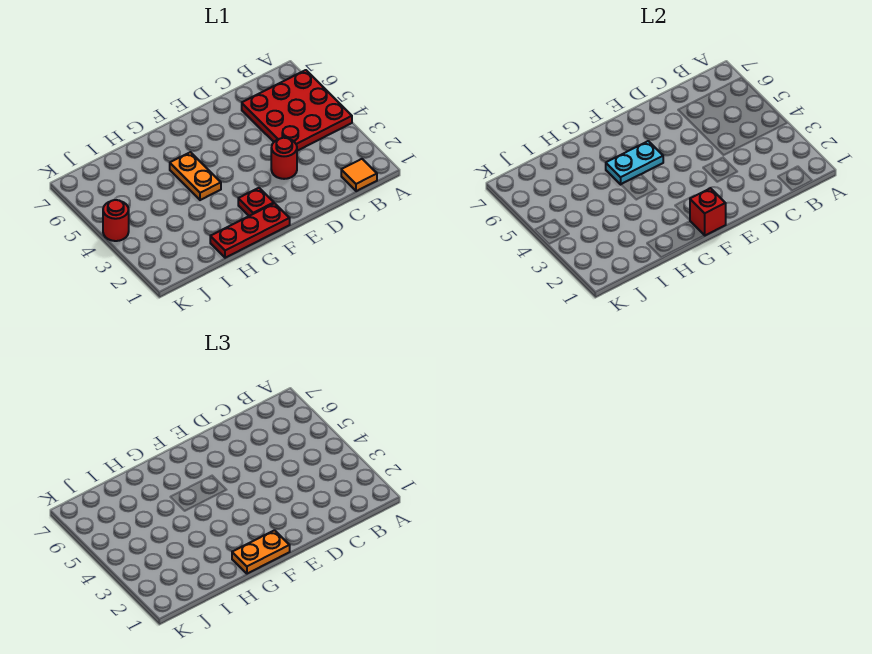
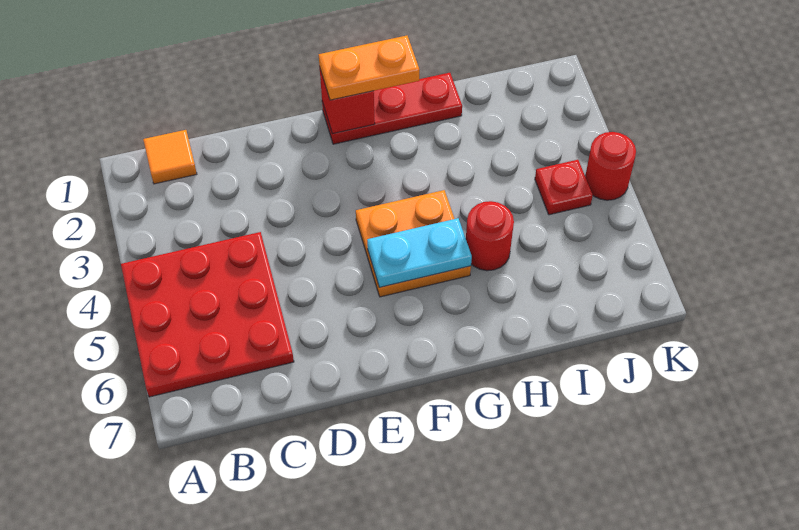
red 1x1 round brick [271,138,297,179] -> red 1x1 round brick moved to [466,201,514,271]
red 1x1 plate [238,188,274,216] -> red 1x1 plate moved to [535,160,593,215]
orange 1x2 plate [170,152,221,200] -> orange 2x2 plate [356,190,471,297]

